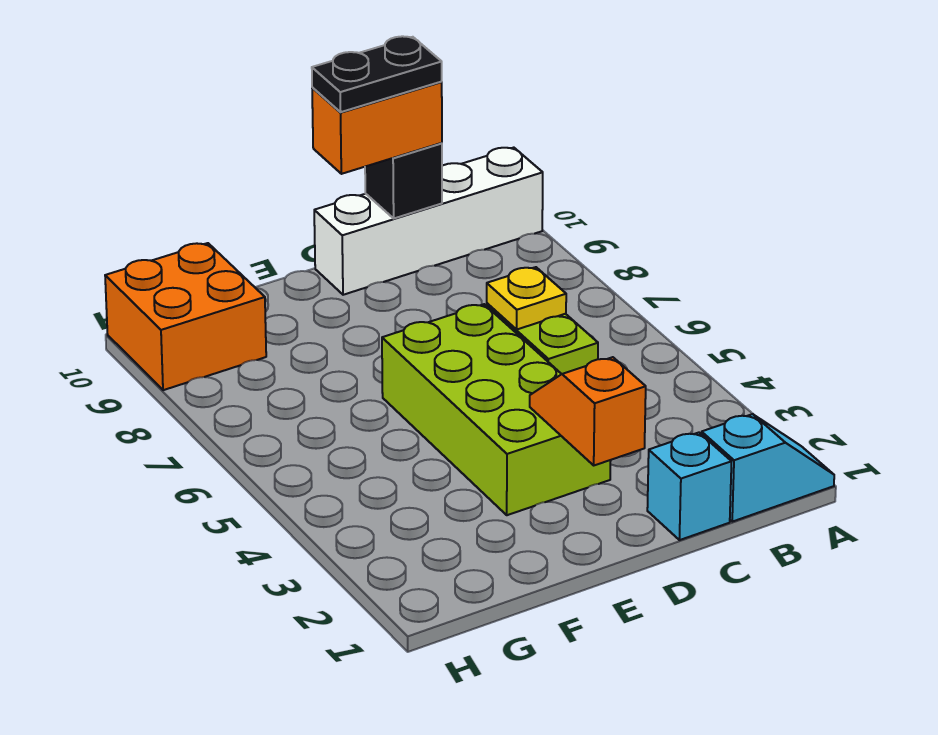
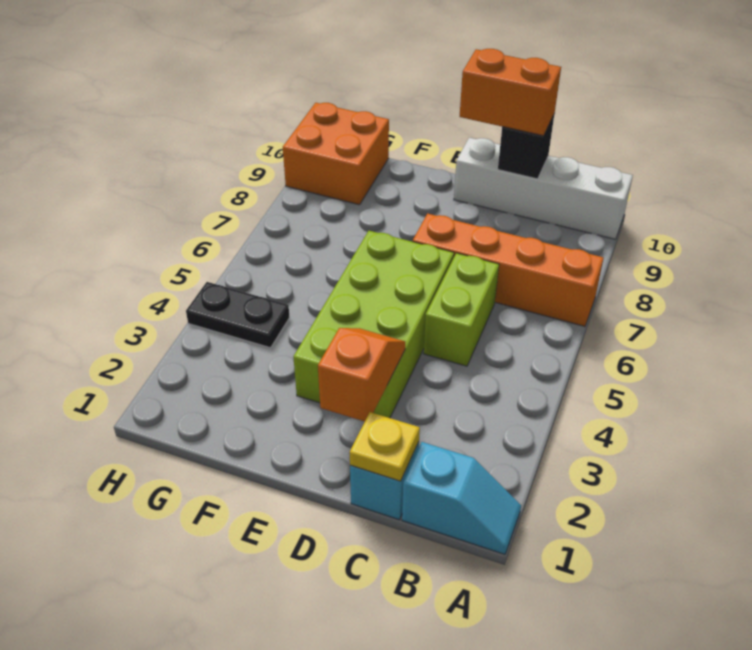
none -> orange 1x4 brick [413,214,603,326]
yellow 1x1 plate [487,267,566,329] -> yellow 1x1 plate moved to [350,412,420,481]
black 1x2 plate [312,36,442,112] -> black 1x2 plate moved to [186,282,290,348]

